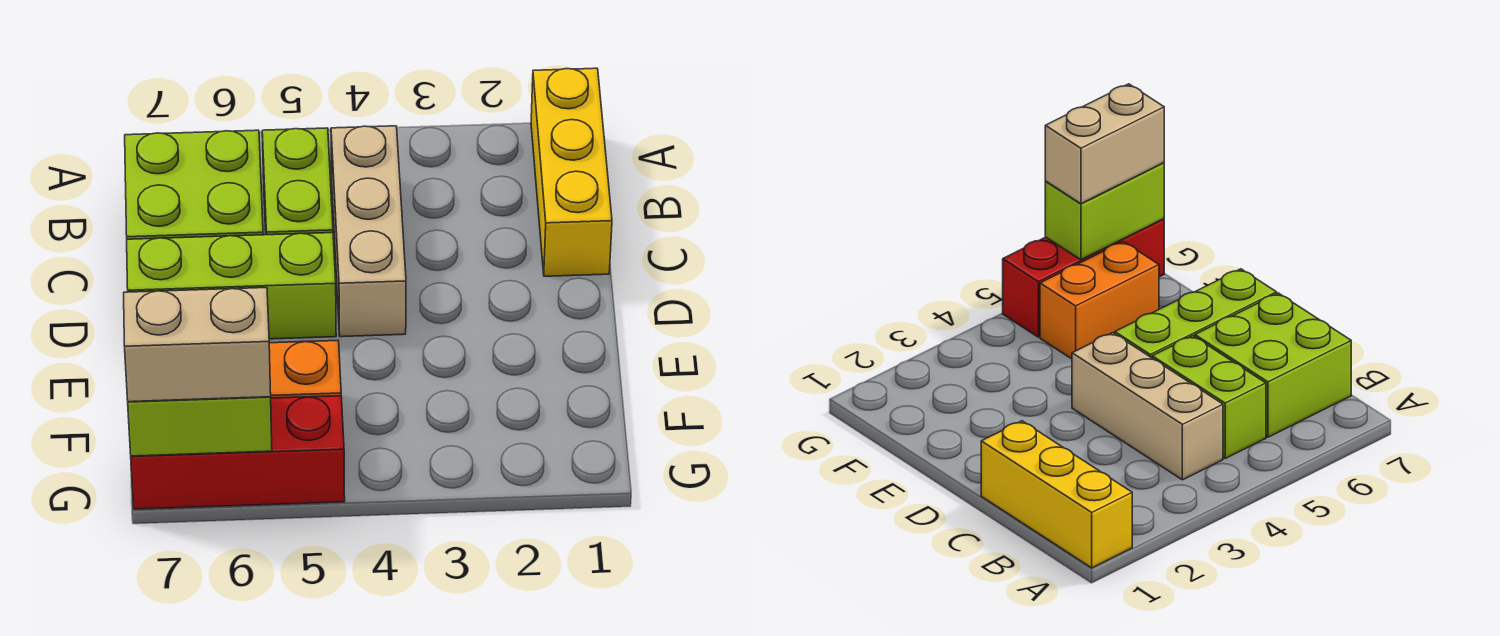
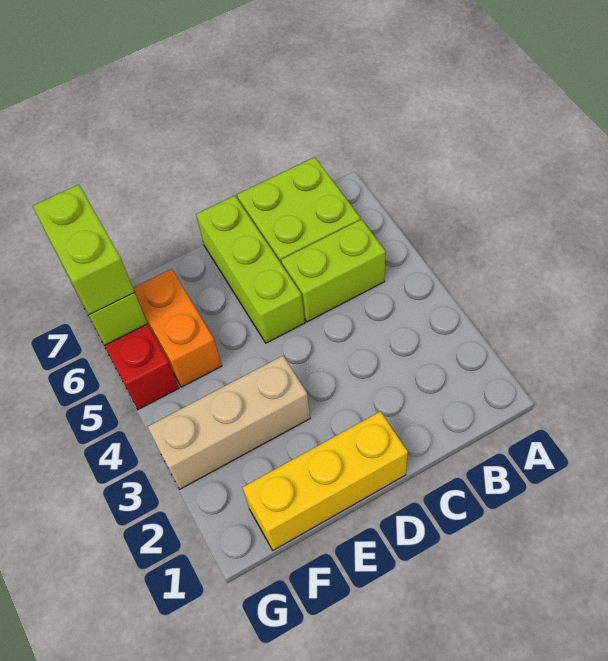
yellow 1x3 brick [531,68,612,276] -> yellow 1x3 brick moved to [242,411,408,550]
tan 1x3 brick [331,126,406,337] -> tan 1x3 brick moved to [147,356,310,489]
tan 1x2 brick [124,288,271,402] -> lime 1x2 brick [33,185,134,315]

